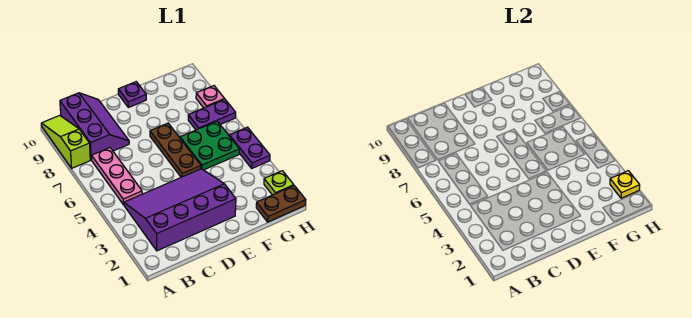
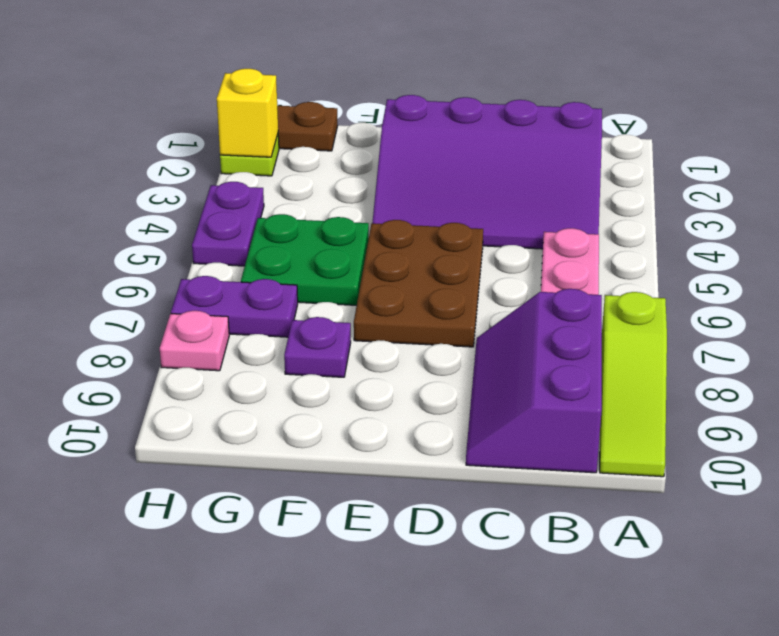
brown 1x3 plate [150,123,201,177] -> brown 2x3 plate [354,220,483,347]
purple 1x1 plate [118,82,146,107] -> purple 1x1 plate moved to [284,317,351,377]
yellow 1x1 plate [610,171,640,198] -> yellow 1x1 brick [217,69,278,157]

